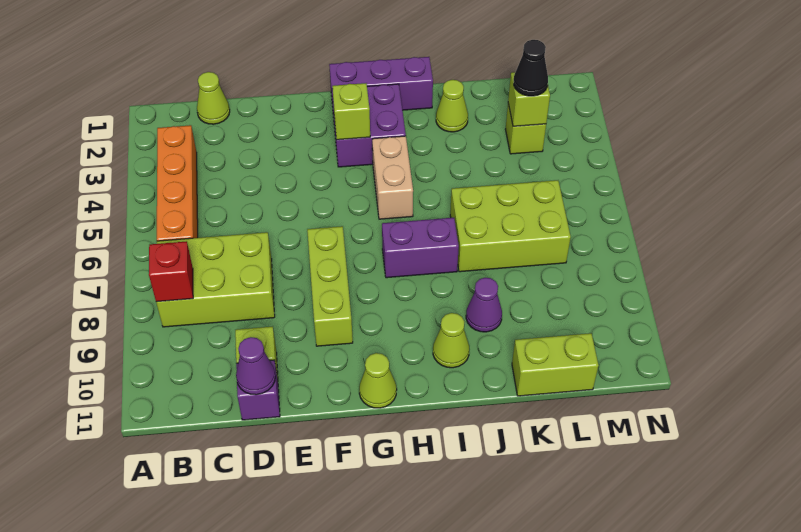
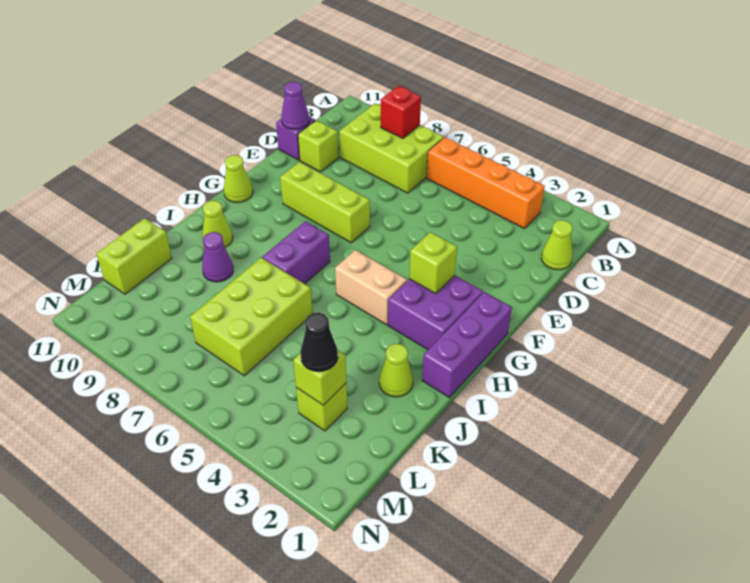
lime 2x3 brick [156,232,275,327] -> lime 2x3 brick turned to [339,103,443,193]

